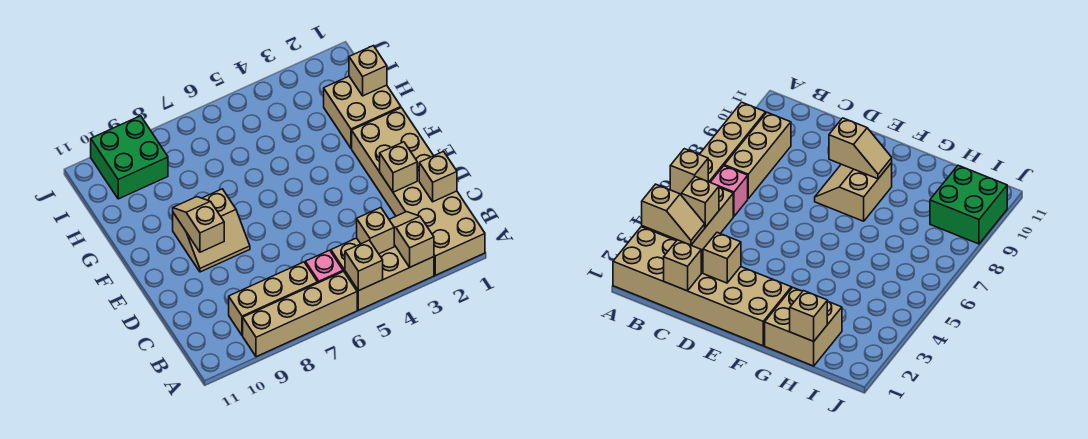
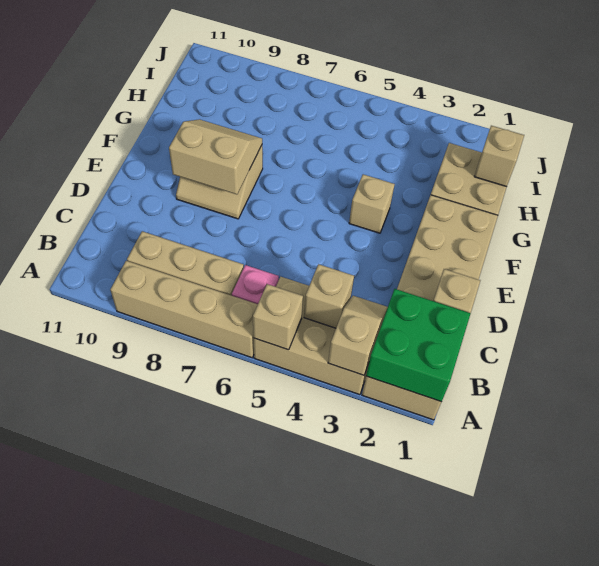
tan 1x1 brick [380,142,417,192] -> tan 1x1 brick moved to [349,174,395,233]
tan 1x2 slope [173,197,224,252] -> tan 2x2 slope [169,119,262,194]
green 2x2 brick [91,116,168,199] -> green 2x2 brick moved to [366,289,471,402]

